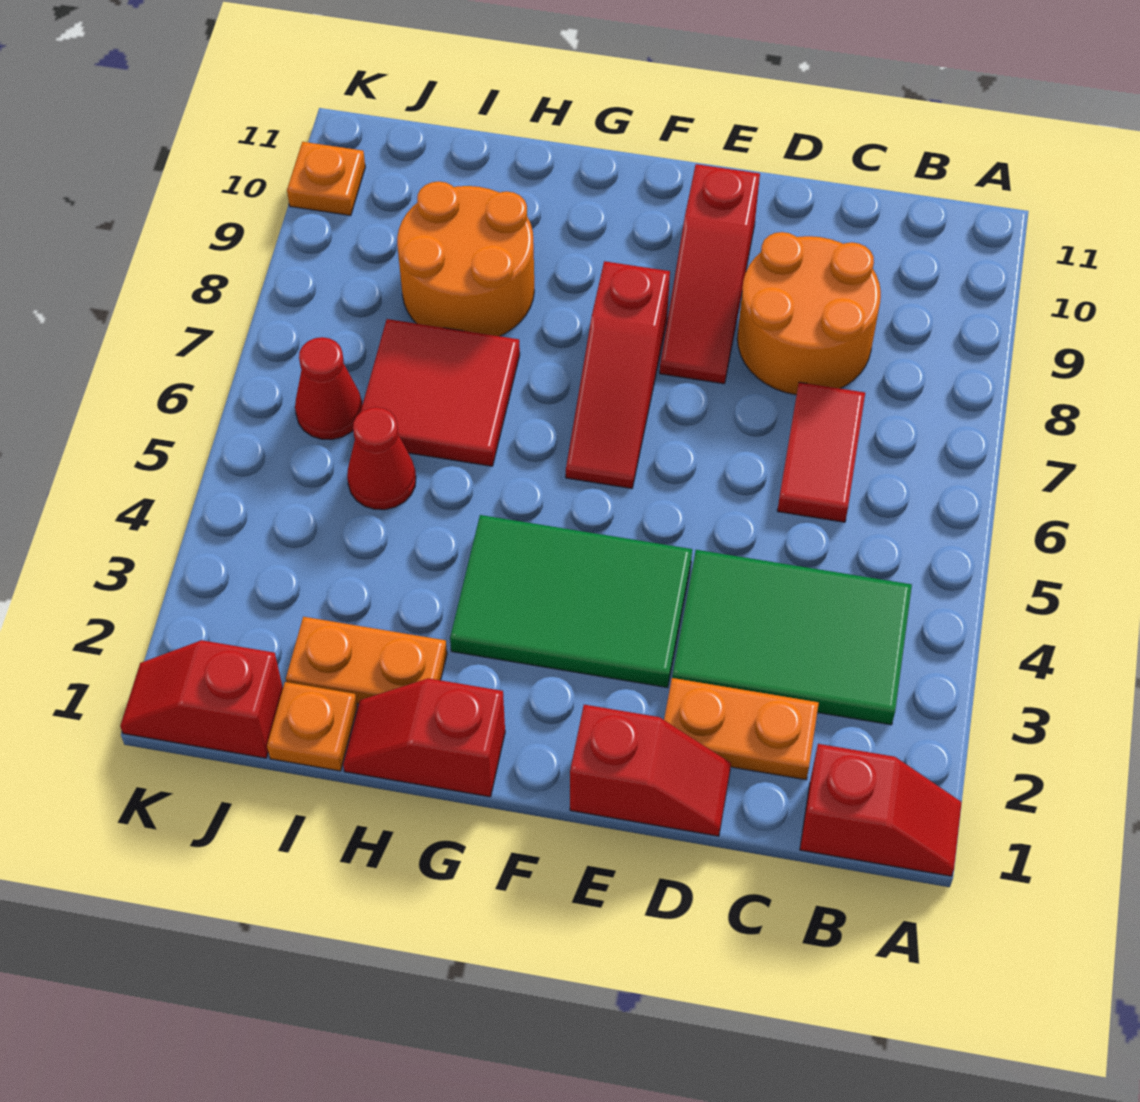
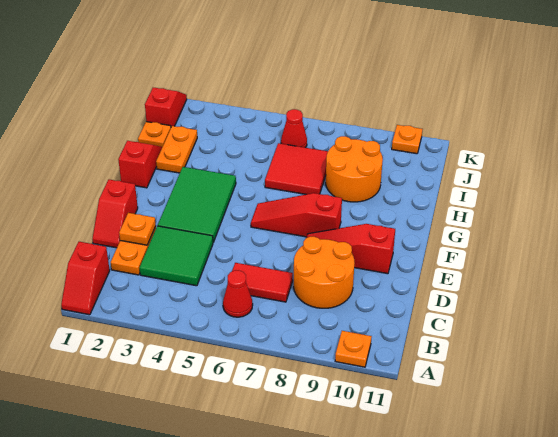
none -> orange 1x1 plate [335,331,372,367]
green 2x3 tile [672,550,912,725] -> green 2x2 tile [140,226,213,286]
none -> orange 1x1 plate [119,213,156,245]
red 1x1 cone [347,407,416,510] -> red 1x1 cone moved to [223,270,253,317]

